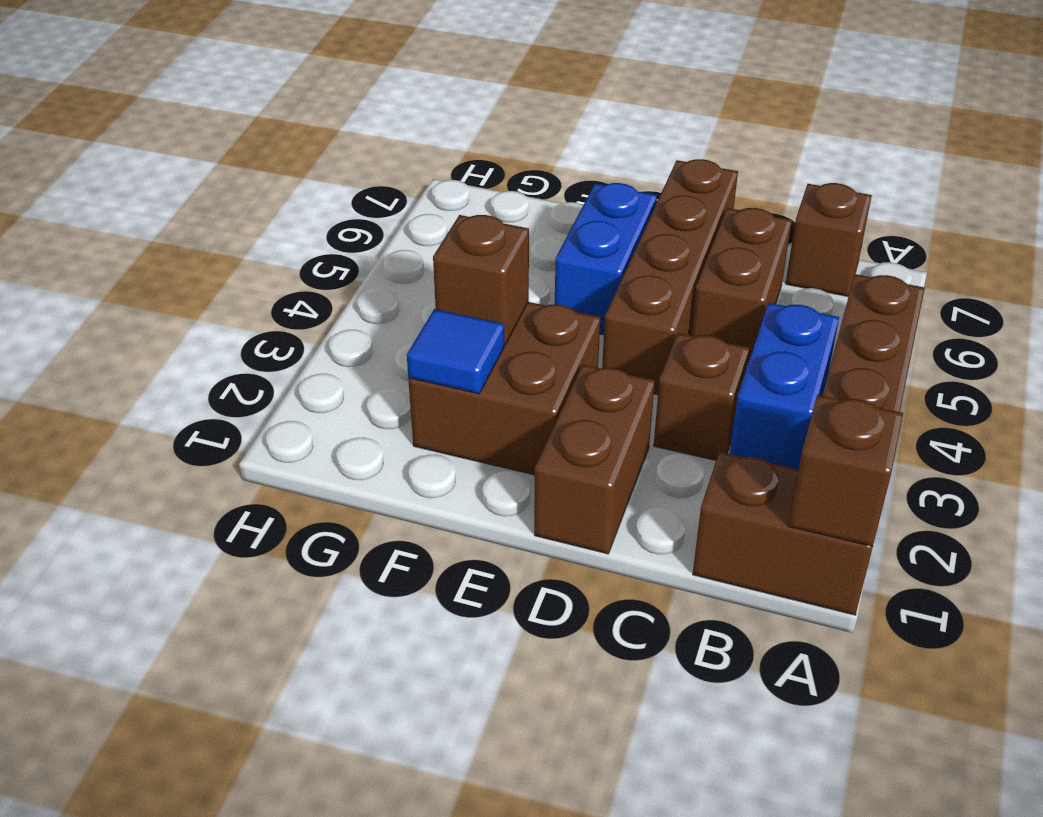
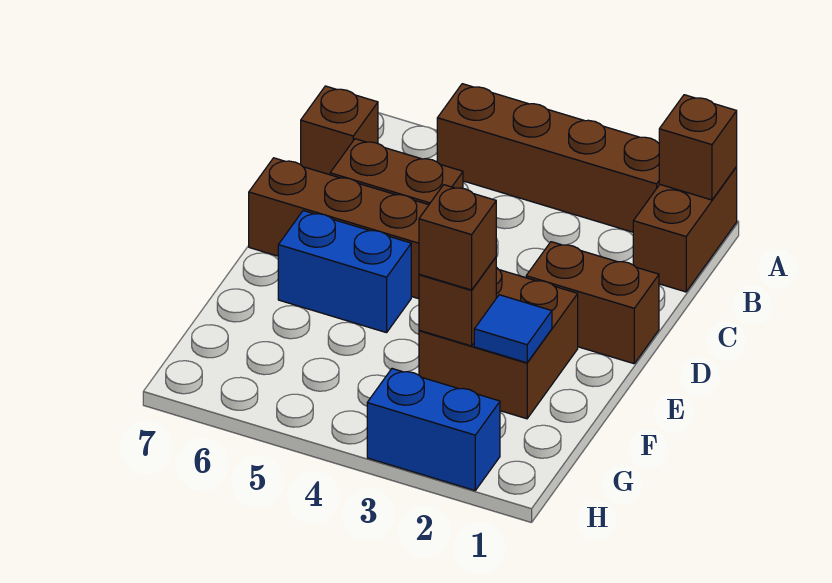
blue 1x2 brick [730,303,839,469] -> blue 1x2 brick moved to [367,369,500,490]
brown 1x1 brick [654,333,749,460] -> brown 1x1 brick moved to [419,185,496,290]

